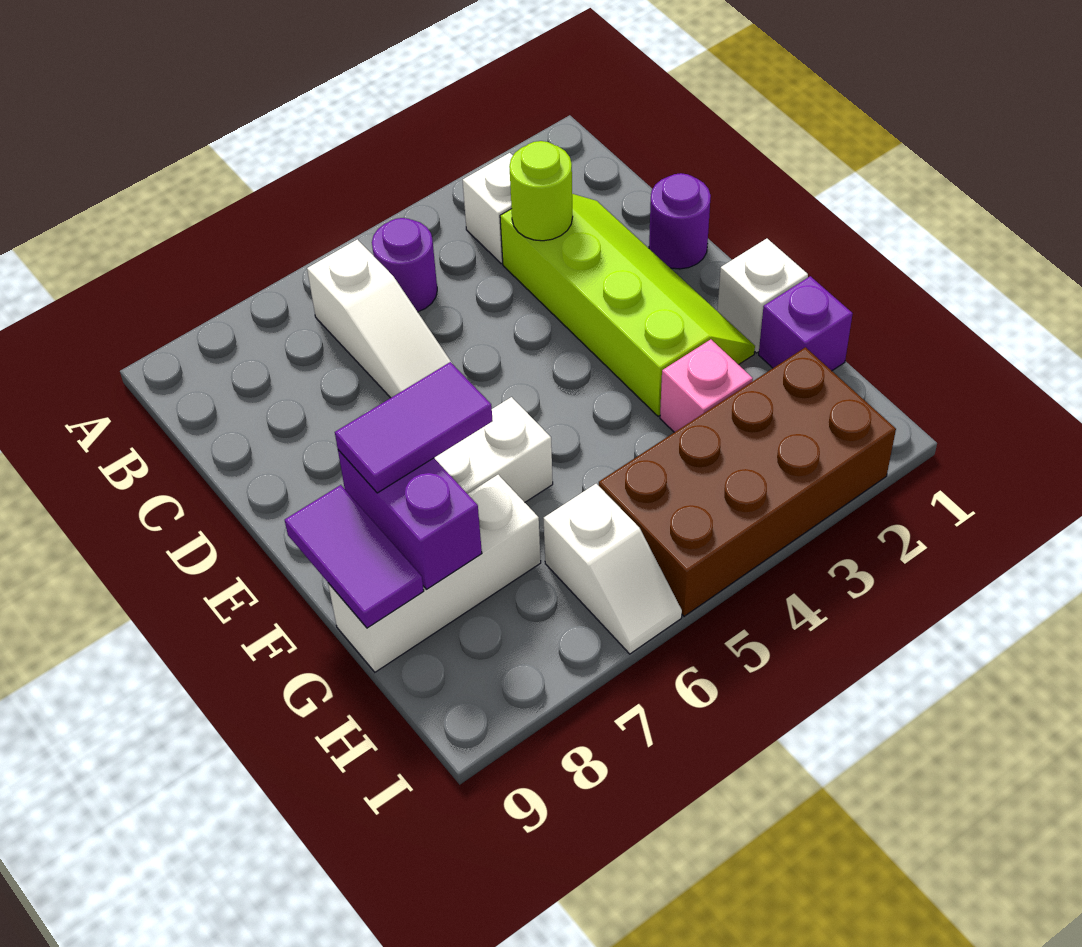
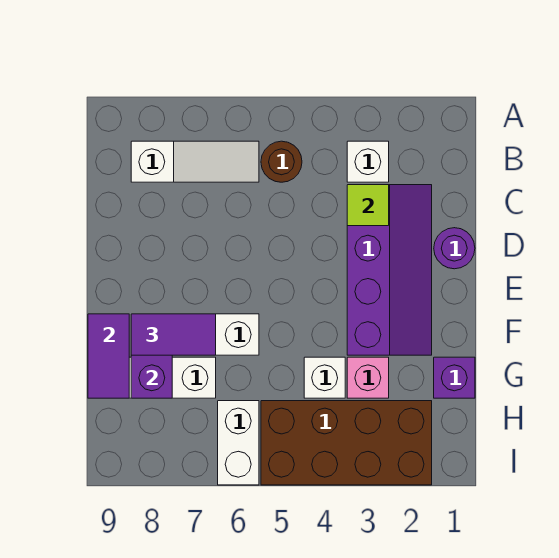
purple 1x1 round brick [372,218,437,312] -> brown 1x1 round brick [261,141,302,182]
white 1x3 slope [307,239,452,398] -> white 1x3 slope turned to [131,141,259,182]
lime 2x4 slope [500,194,755,416] -> purple 2x4 slope [347,185,432,355]
lime 1x1 round brick [509,141,573,241] -> lime 1x1 tile [347,185,389,226]
white 1x1 brick [717,239,808,353] -> white 1x1 brick moved to [304,357,345,398]
white 1x2 slope [543,484,682,654] -> white 1x2 brick [218,401,259,485]

